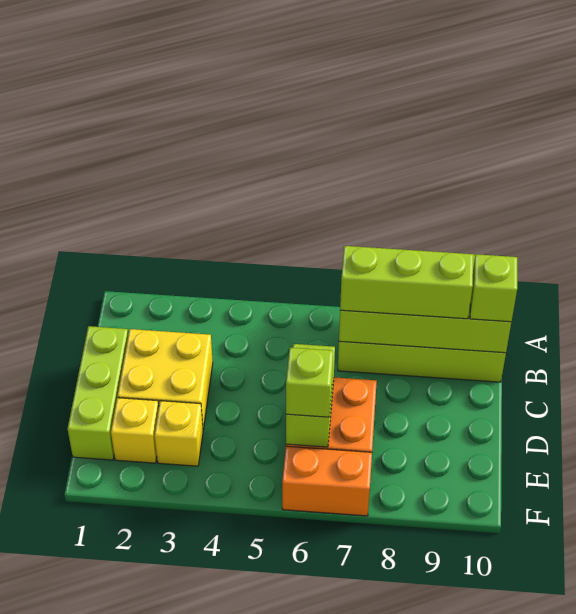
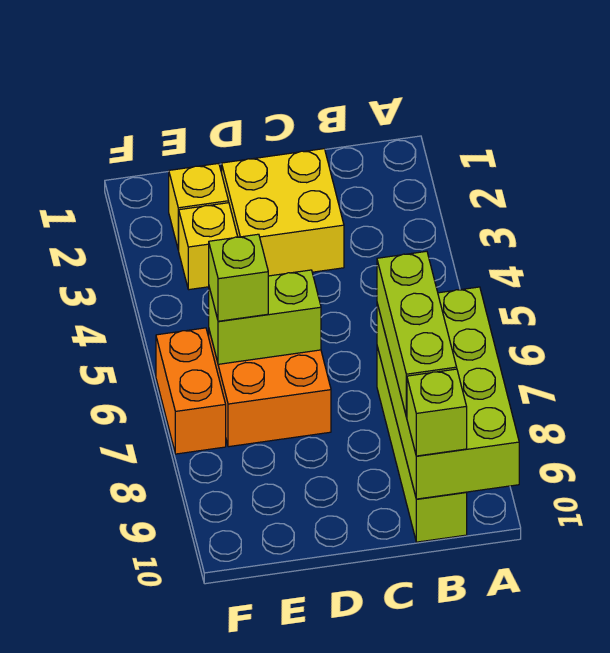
lime 1x3 brick [67,326,128,460] -> none

